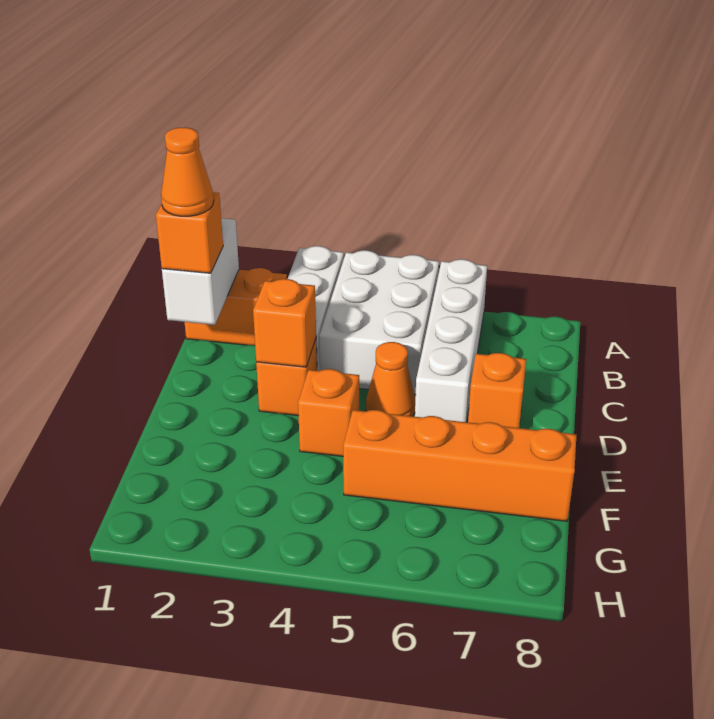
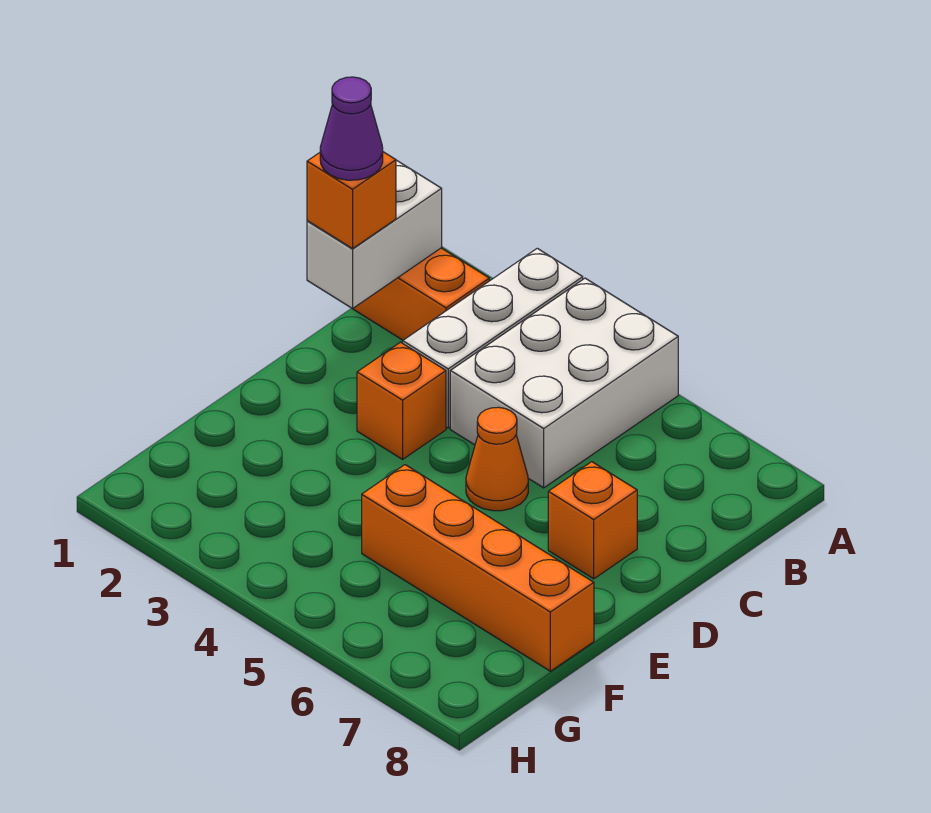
white 1x4 brick [415,259,487,422] -> none
orange 1x1 cone [161,127,214,216] -> purple 1x1 cone [320,77,383,180]
orange 1x1 brick [253,279,316,367] -> none
orange 1x1 brick [298,369,359,456] -> none

